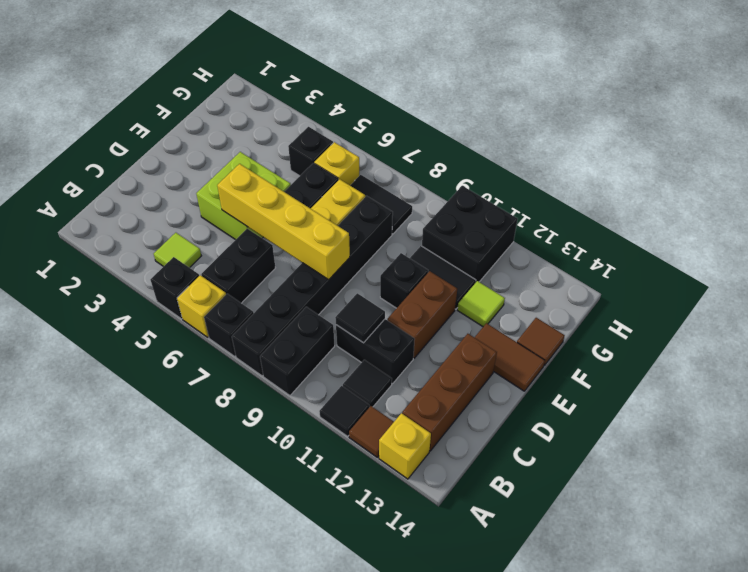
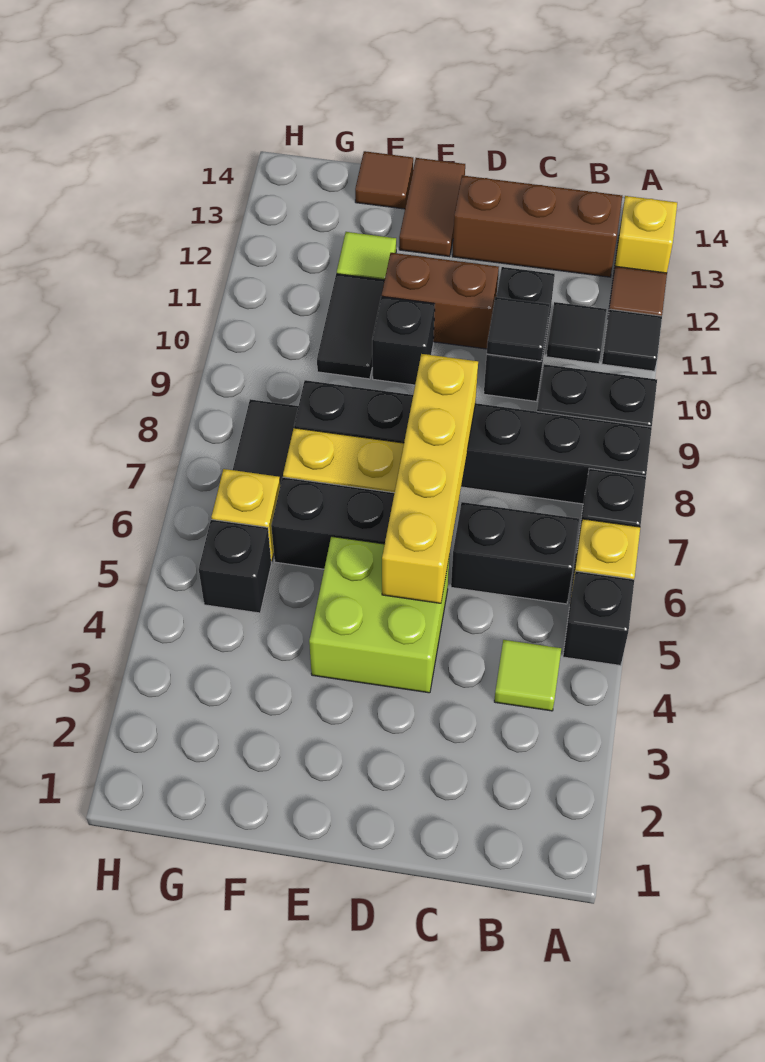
black 2x2 brick [422,186,518,282] -> none

